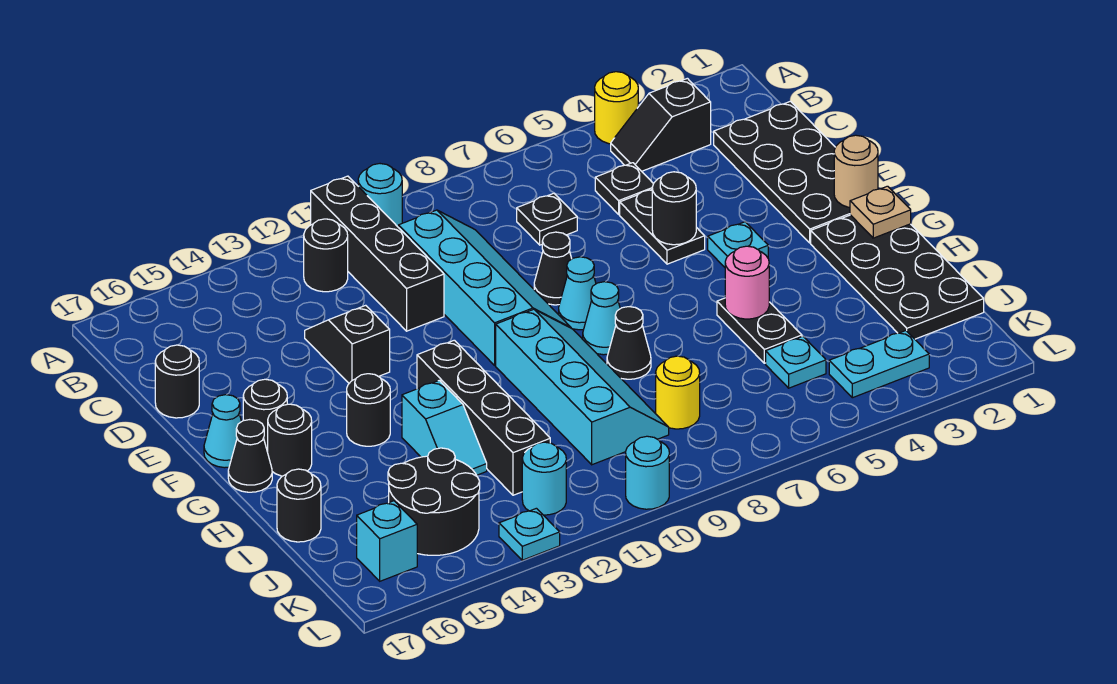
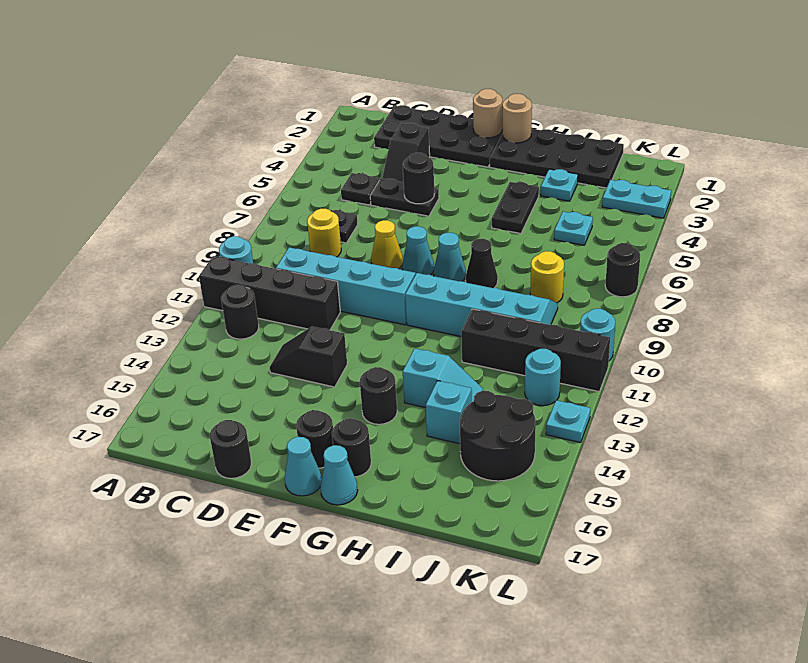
yellow 1x1 round brick [595,72,638,144] -> yellow 1x1 round brick moved to [307,209,341,257]
black 1x2 slope [611,78,711,171] -> black 1x2 slope moved to [382,123,430,182]
black 1x1 cone [534,232,572,305] -> yellow 1x1 cone [371,220,403,269]
cyan 1x1 plate [708,222,768,267] -> cyan 1x1 plate moved to [541,169,578,201]
tan 1x1 plate [850,186,911,238] -> tan 1x1 round brick [502,94,532,143]
black 1x4 brick [417,340,550,495] -> black 1x4 brick moved to [461,309,610,392]
black 1x1 cone [228,420,272,492] -> cyan 1x1 cone [320,445,358,505]
black 1x2 plate [717,298,802,363] -> black 1x2 plate turned to [492,182,539,233]
pink 1x1 round brick [725,246,769,319] -> none
black 1x1 round brick [277,469,321,542] -> black 1x1 round brick moved to [605,243,640,297]
cyan 1x2 plate [829,331,929,398] -> cyan 1x2 plate turned to [602,180,671,218]
cyan 1x1 brick [357,501,417,581] -> cyan 1x1 brick moved to [426,381,472,444]

